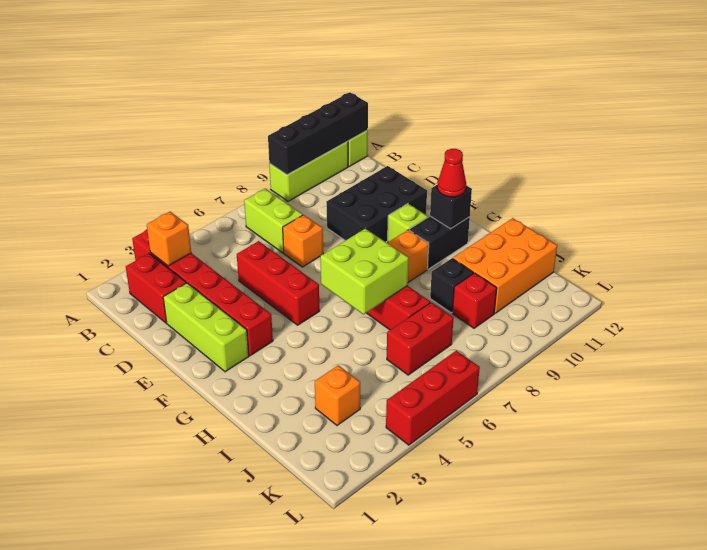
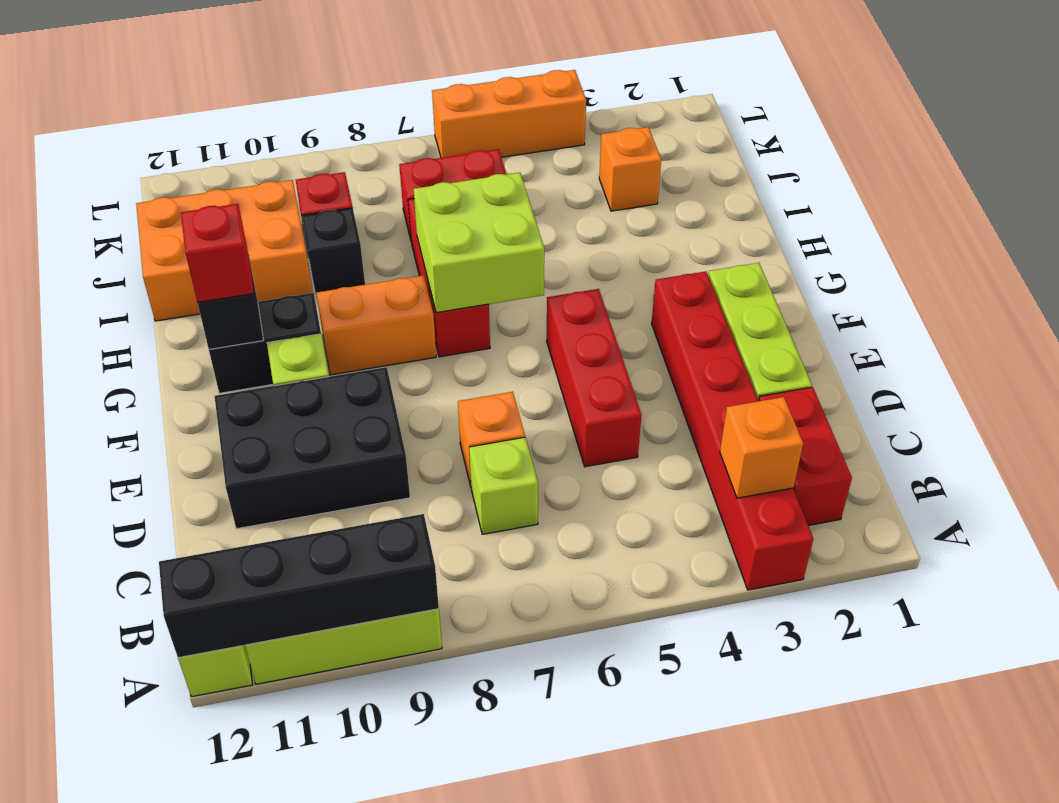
lime 1x2 brick [244,189,303,253] -> lime 1x1 brick [469,437,538,534]
red 1x1 cone [437,149,466,197] -> red 1x1 brick [181,204,254,303]
red 1x3 brick [386,351,480,445] -> orange 1x3 brick [432,70,586,158]

